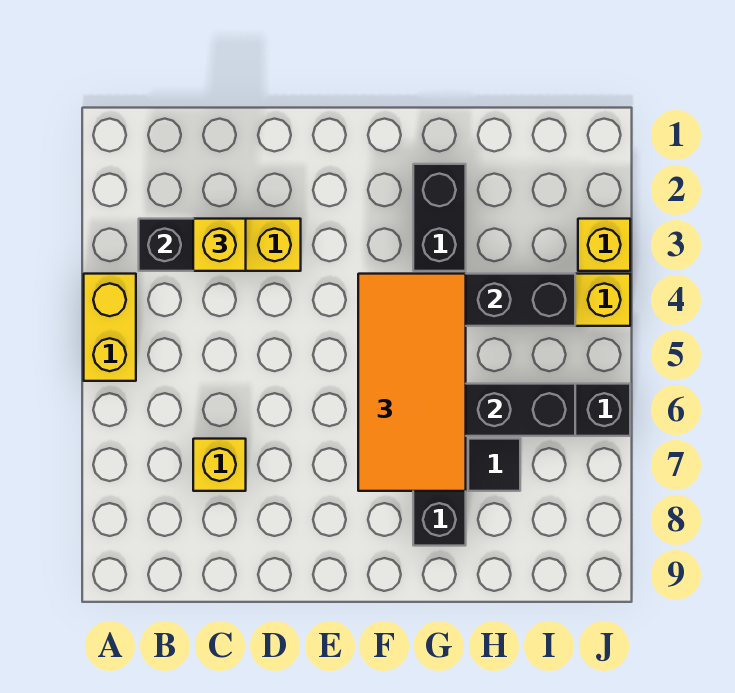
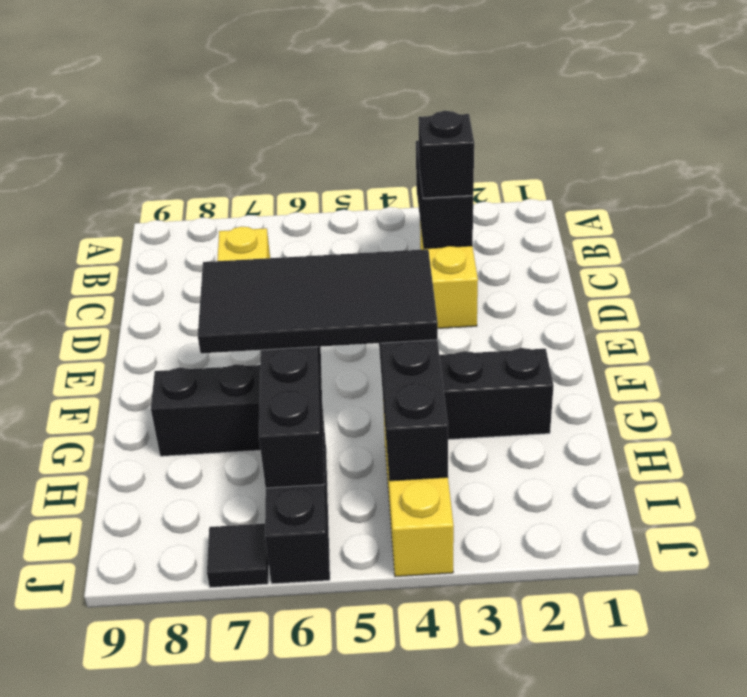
yellow 1x2 brick [84,274,136,381] -> none
yellow 1x1 brick [193,219,246,271] -> black 1x1 brick [418,111,474,198]
orange 2x4 tile [358,274,466,491] -> black 2x4 tile [198,249,438,353]
black 1x1 tile [468,439,520,491] -> black 1x1 tile moved to [207,524,269,588]
yellow 1x1 brick [578,219,630,271] -> none

